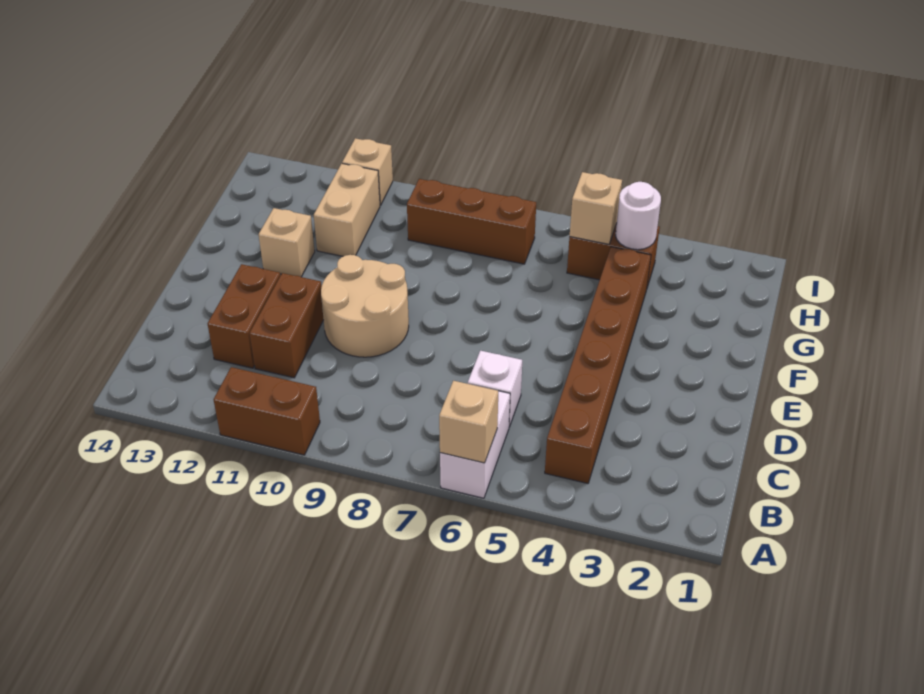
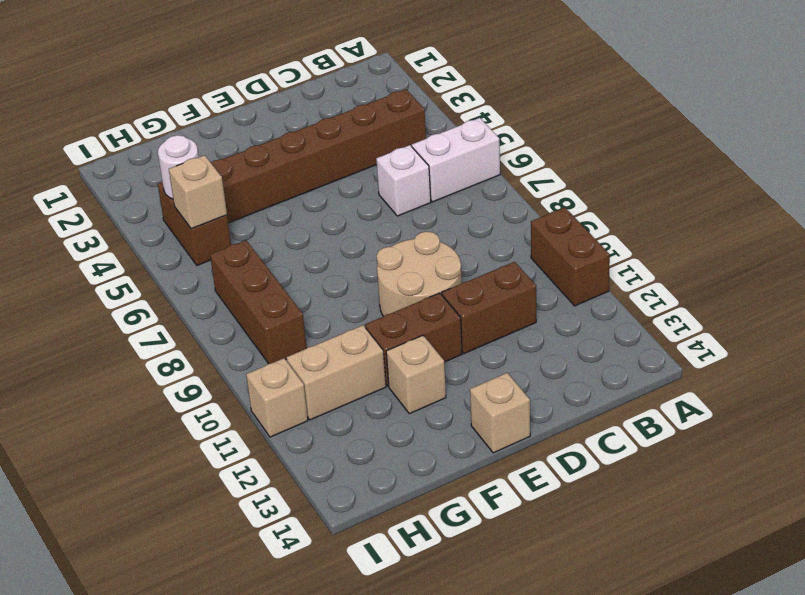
tan 1x1 brick [439,381,498,463] -> tan 1x1 brick moved to [470,373,530,453]
brown 1x2 brick [208,264,280,368] -> brown 1x2 brick moved to [365,293,462,386]

